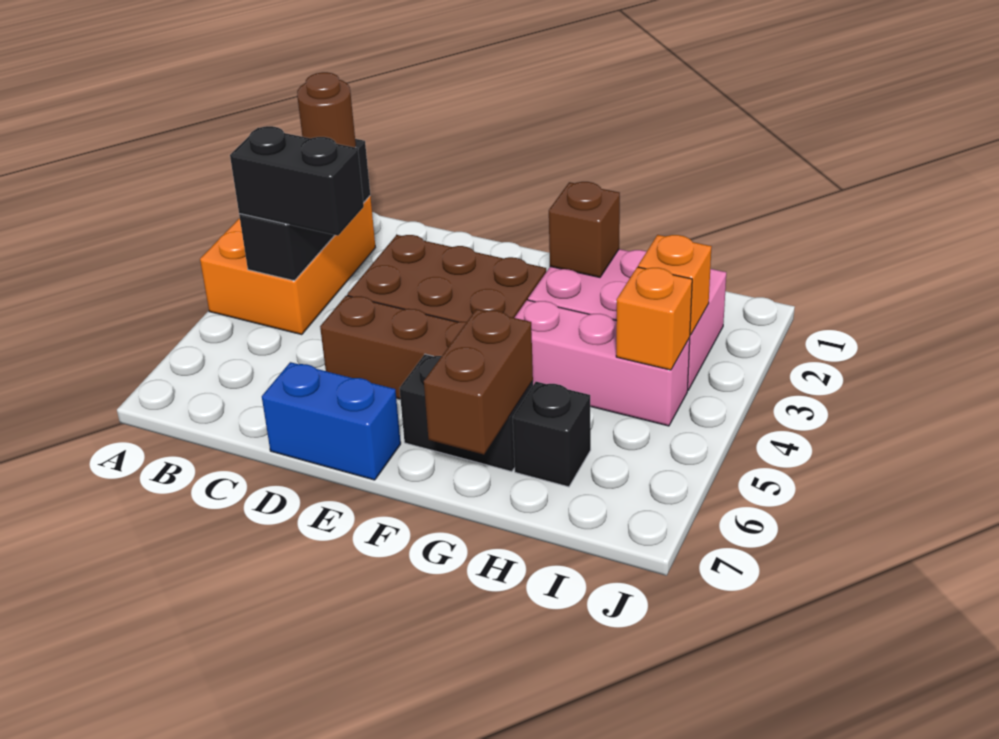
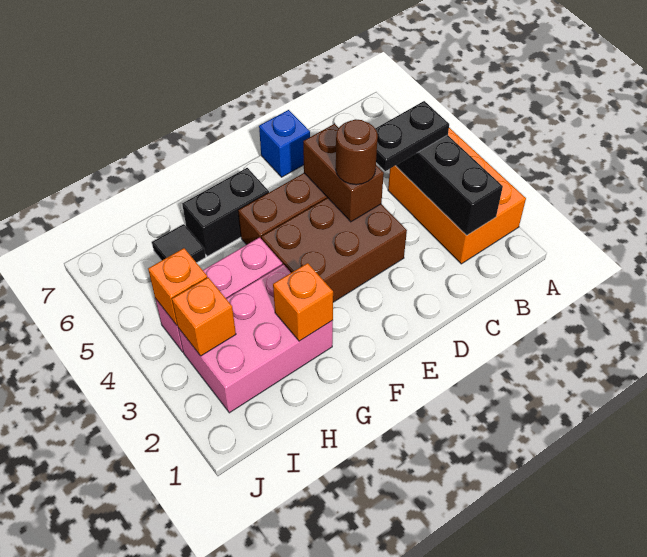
brown 1x1 round brick [297,72,356,148] -> brown 1x1 round brick moved to [336,119,378,185]
black 1x2 brick [230,126,364,236] -> black 1x2 plate [375,101,449,171]
blue 1x2 brick [262,362,401,480] -> blue 1x1 brick [259,110,310,177]
brown 1x1 brick [549,182,620,277] -> orange 1x1 brick [273,263,333,341]
brown 1x2 brick [424,309,533,455] -> brown 1x2 brick moved to [303,124,384,222]
black 1x1 brick [513,382,591,487] -> black 1x1 tile [152,224,206,263]

